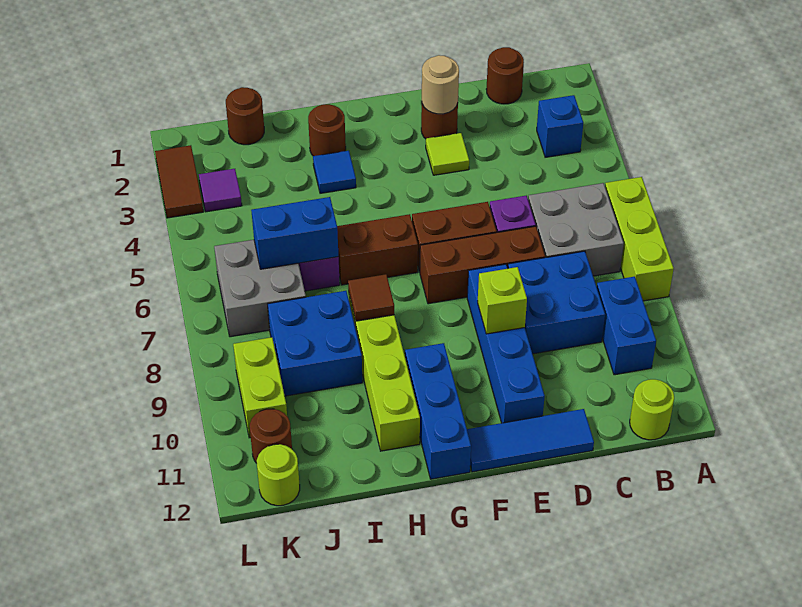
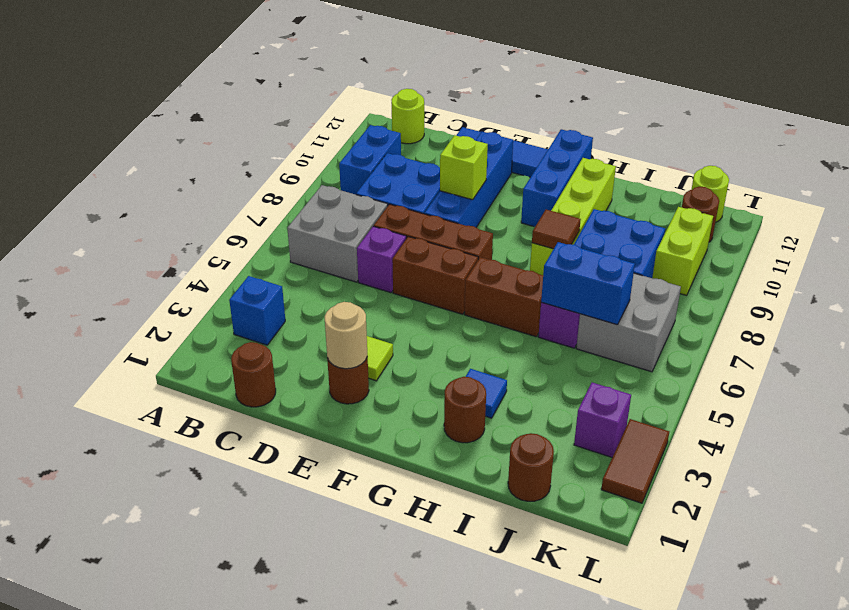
lime 1x3 brick [605,177,674,301] -> none
purple 1x1 tile [199,169,242,212] -> purple 1x1 brick [574,383,631,457]

